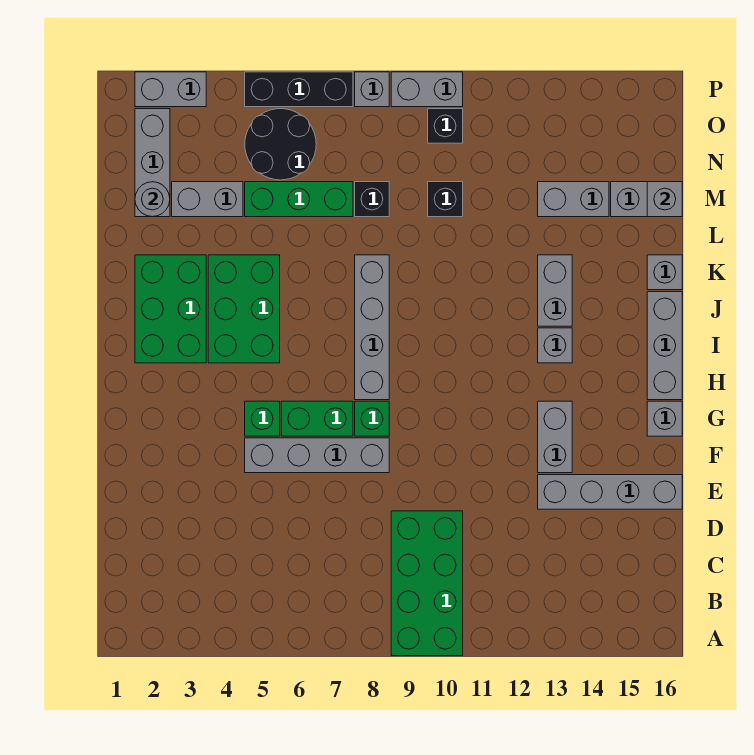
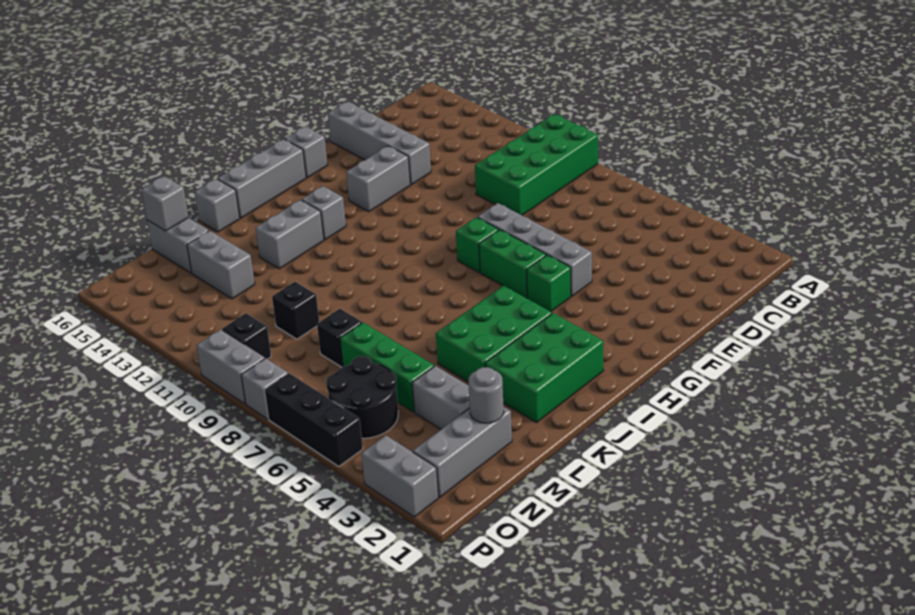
grey 1x4 brick [355,255,389,400] -> none

